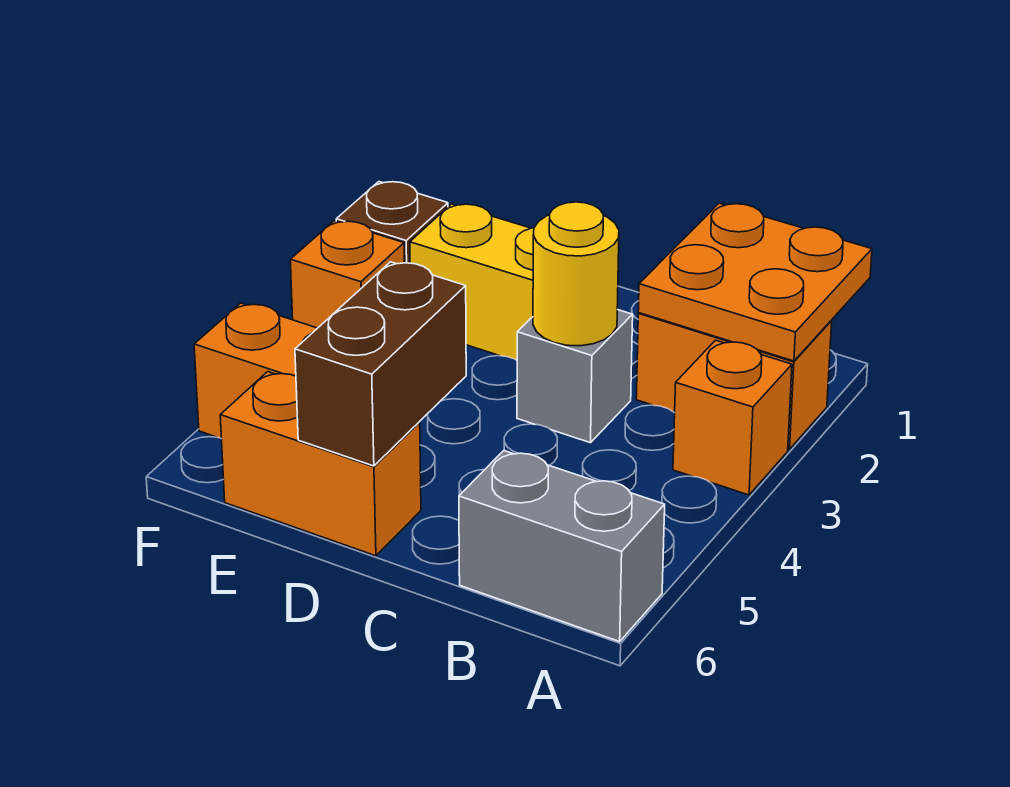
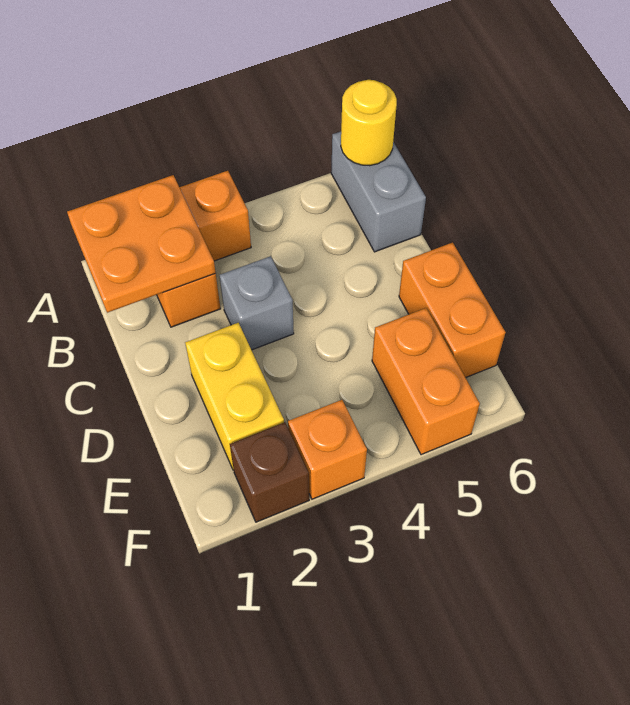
yellow 1x1 round brick [533,202,619,346] -> yellow 1x1 round brick moved to [341,80,397,166]
brown 1x2 brick [295,262,466,466] -> none

